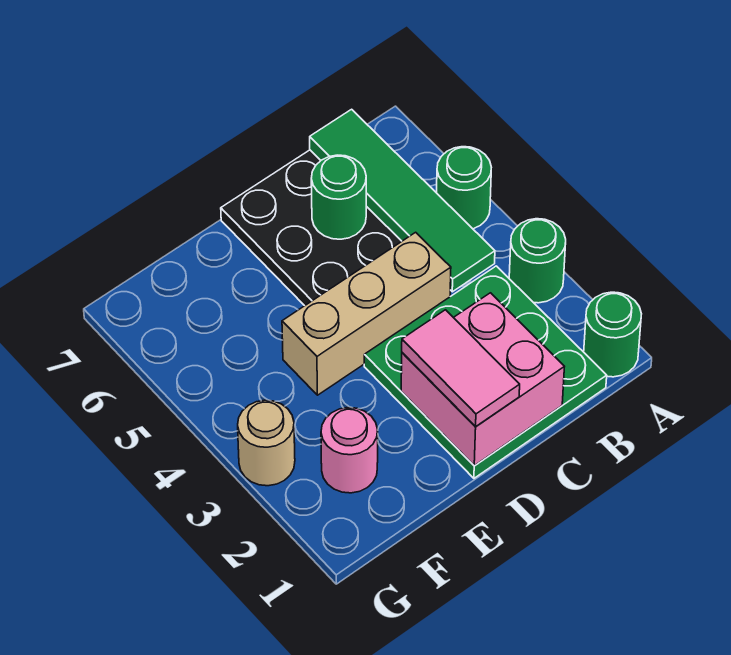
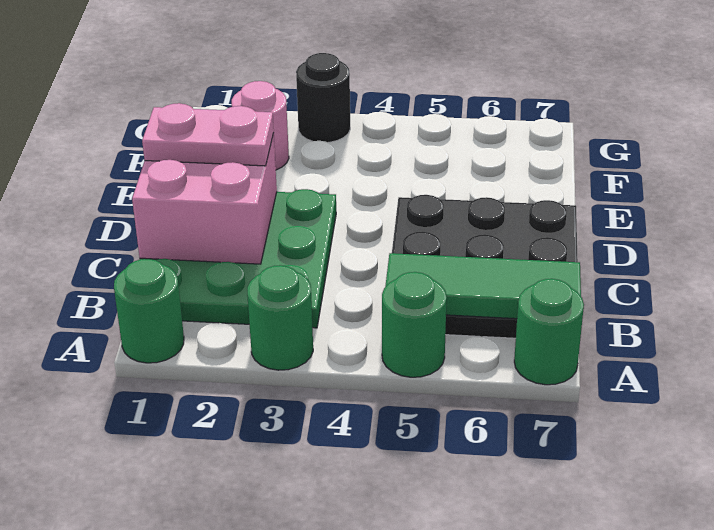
green 1x4 tile [310,109,495,292] -> green 1x3 tile [385,253,581,319]
tan 1x3 brick [282,232,451,395] -> none
green 1x1 round brick [311,155,366,239] -> green 1x1 round brick moved to [514,279,584,385]
pink 1x2 tile [402,310,520,426] -> pink 1x2 plate [142,103,274,166]
tan 1x1 round brick [238,400,295,486] -> black 1x1 round brick [296,53,350,142]

